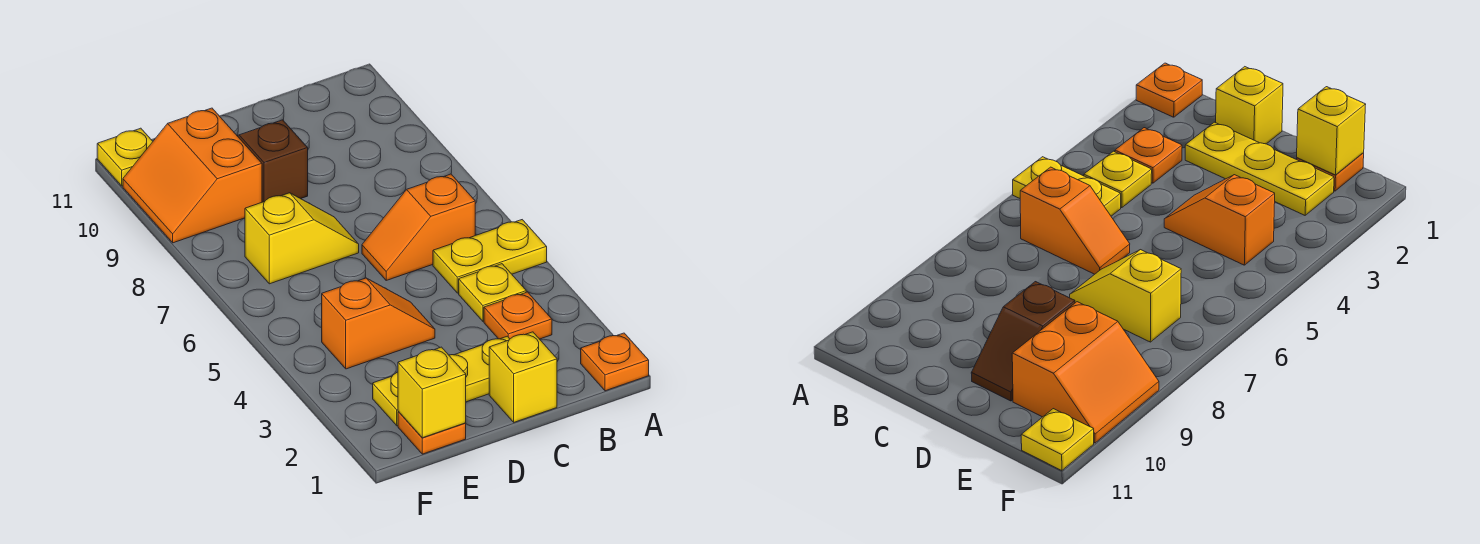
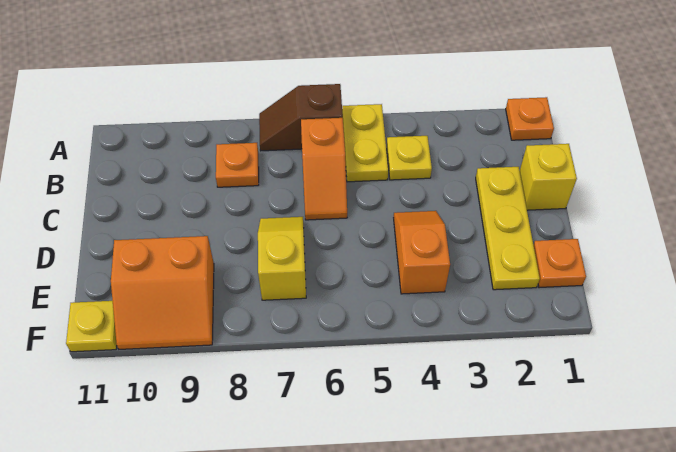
orange 1x1 plate [484,292,552,339] -> orange 1x1 plate moved to [216,143,259,187]
brown 1x2 slope [238,120,308,202] -> brown 1x2 slope moved to [259,84,343,151]
yellow 1x1 brick [398,347,466,438] -> none

